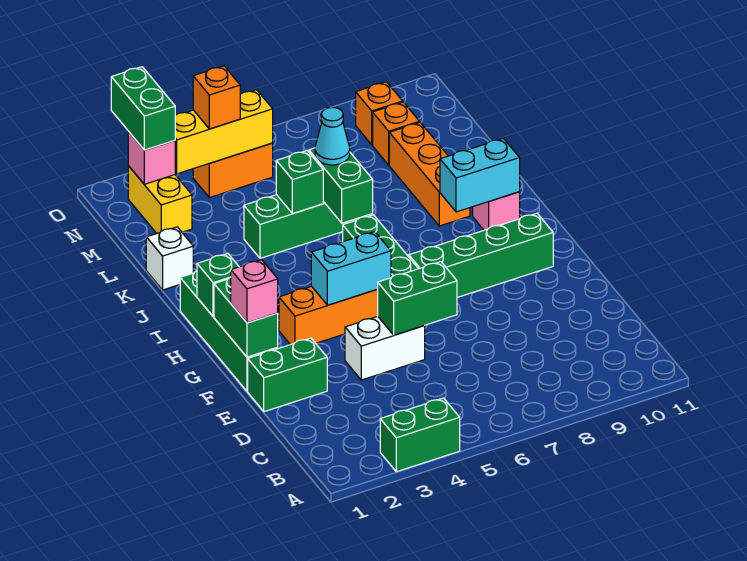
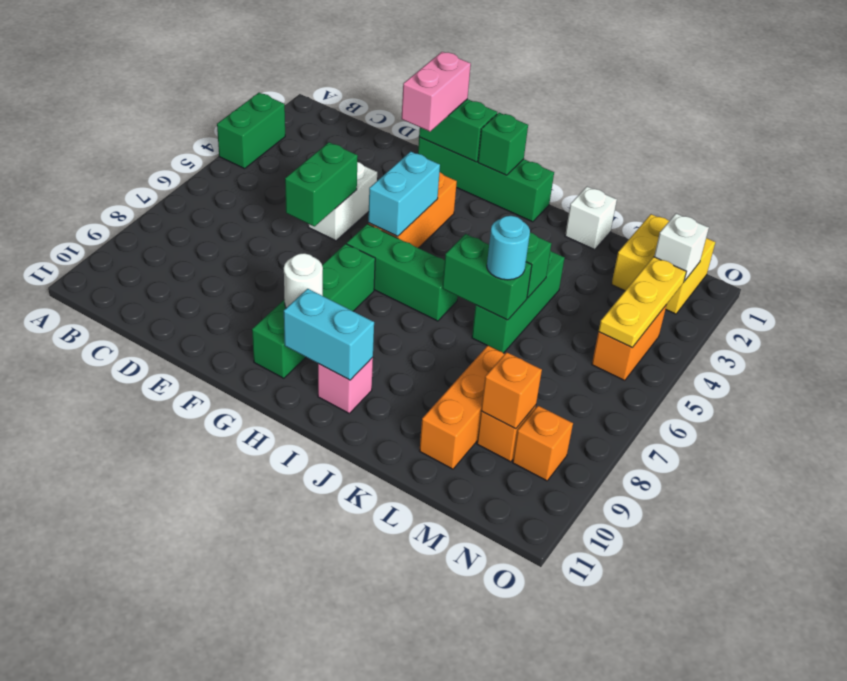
green 1x2 brick [248,338,327,412] -> none
pink 1x1 brick [231,260,278,323] -> pink 1x2 brick [402,52,471,131]
none -> white 1x1 round brick [284,253,323,308]
cyan 1x2 brick [440,138,520,212] -> cyan 1x2 brick turned to [284,289,374,380]
orange 1x3 brick [389,123,470,226] -> orange 1x3 brick turned to [420,346,504,469]
cyan 1x1 cone [315,107,350,165] -> cyan 1x1 round brick [487,216,530,280]
yellow 1x2 brick [128,166,192,233] -> yellow 2x2 brick [612,214,715,314]
pink 1x1 brick [128,132,175,184] -> white 1x1 brick [654,214,709,281]
green 1x2 brick [111,67,175,150] -> none
yellow 1x3 brick [175,90,273,174] -> yellow 1x3 plate [599,257,686,347]
orange 1x1 brick [193,66,240,129] -> orange 1x1 brick moved to [481,352,542,429]

